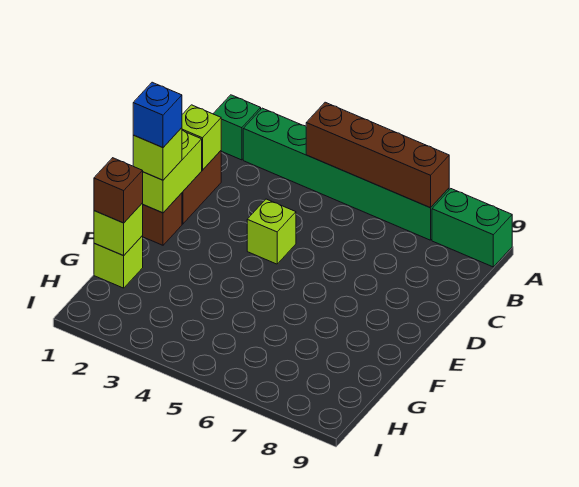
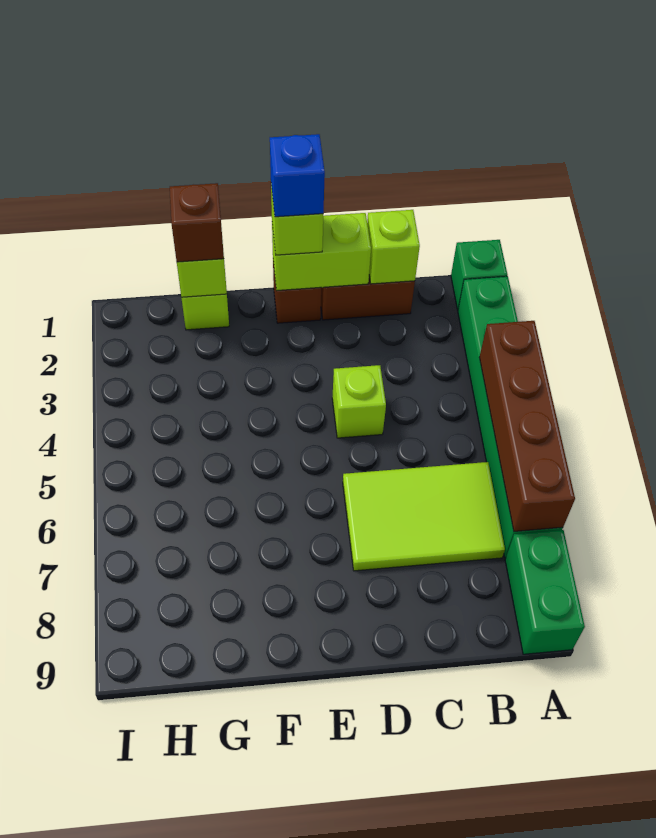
none -> lime 2x3 tile [343,462,505,571]

